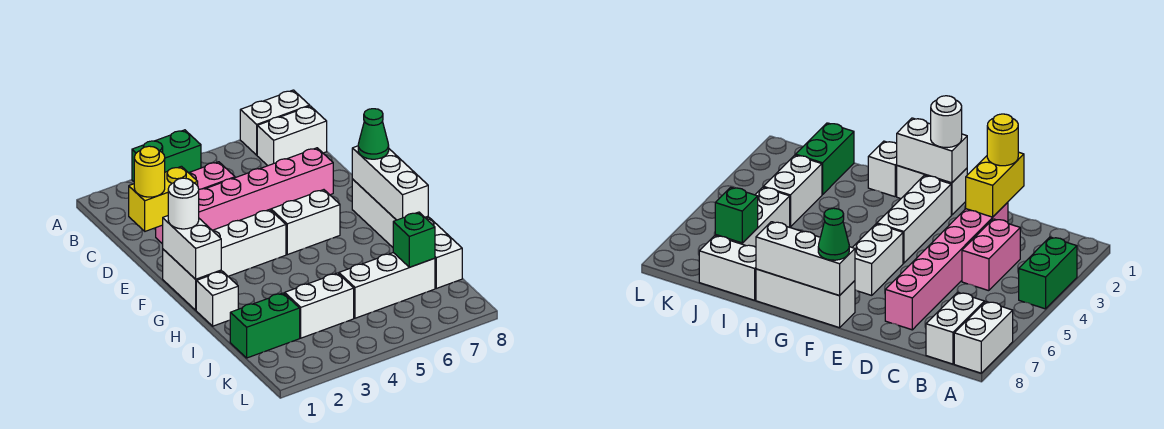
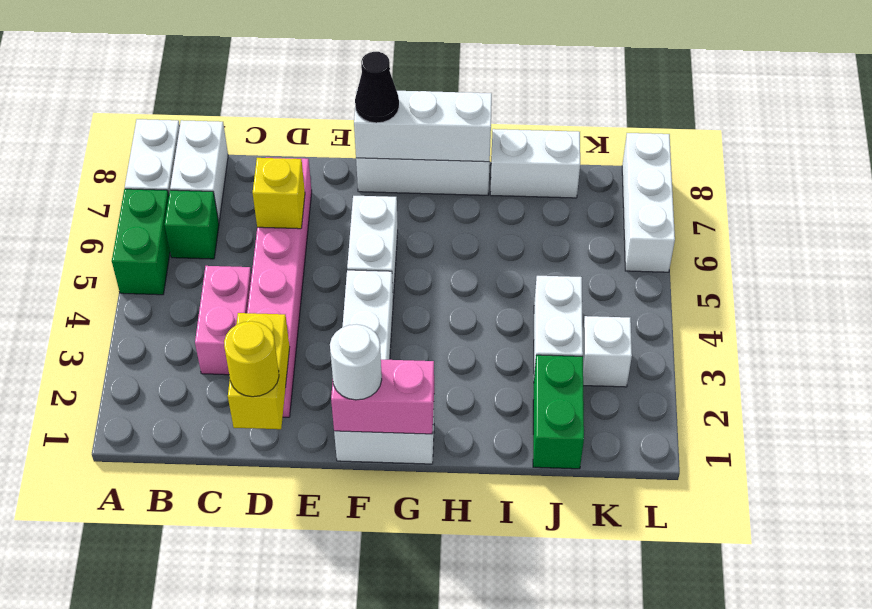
green 1x2 brick [132,130,201,181] -> green 1x2 brick moved to [112,189,170,295]
none -> yellow 1x1 brick [253,158,305,229]
white 1x2 brick [163,216,221,279] -> pink 1x2 brick [331,360,434,434]
green 1x1 cone [358,109,389,159] -> black 1x1 cone [355,52,399,123]
white 1x1 brick [196,271,238,326] -> white 1x1 brick moved to [583,316,632,387]
white 1x3 brick [339,253,435,318] -> white 1x3 brick moved to [622,133,675,272]
green 1x1 brick [393,212,435,267] -> green 1x1 brick moved to [165,190,219,259]

